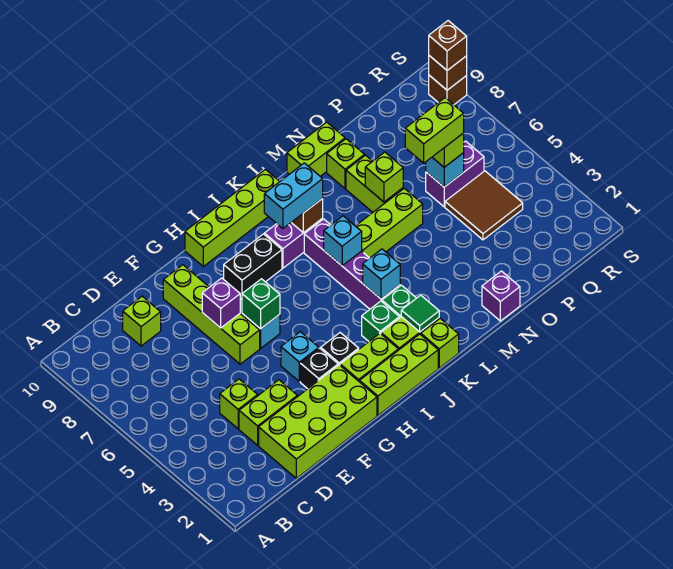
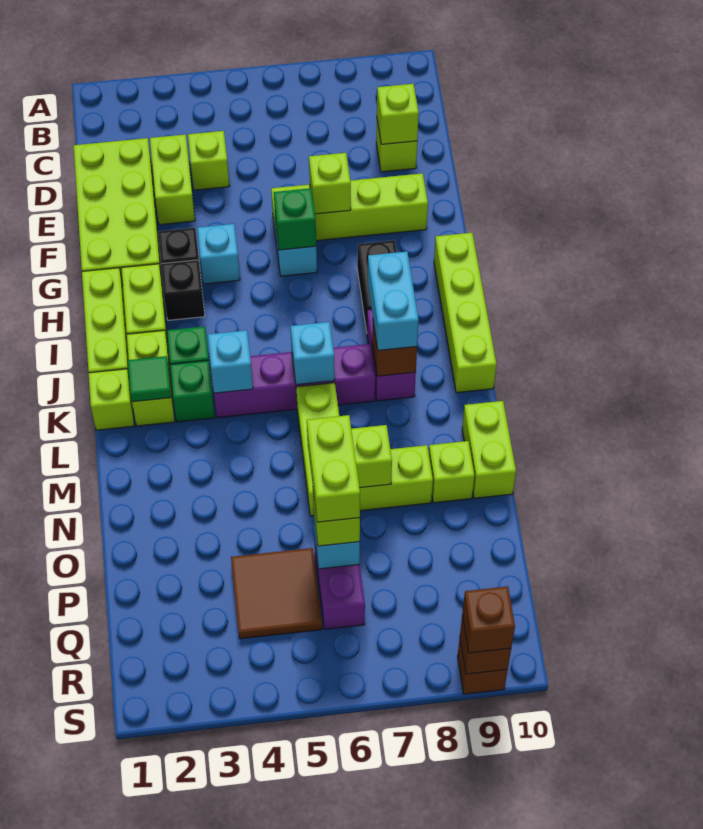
none -> lime 1x1 brick [377,84,419,144]
purple 1x1 brick [202,278,240,328] -> lime 1x1 brick [309,153,351,214]
purple 1x1 brick [482,271,520,321] -> none

